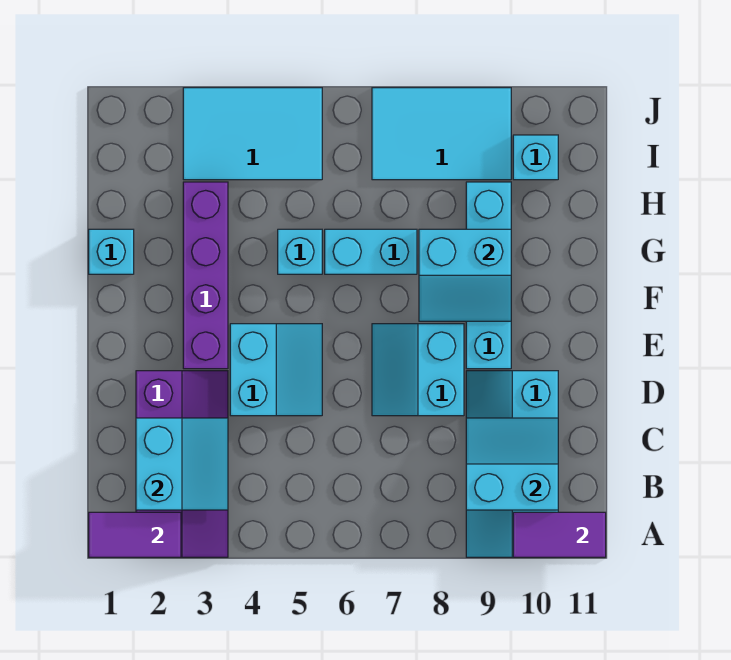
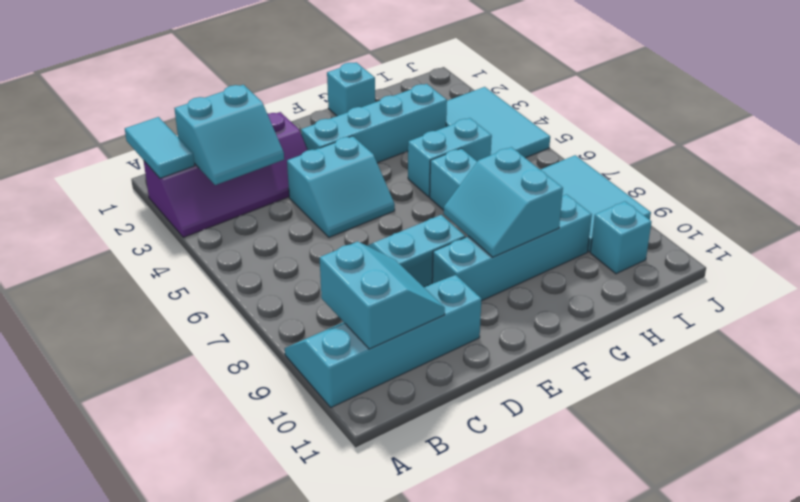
purple 1x2 tile [89,512,181,557] -> cyan 1x2 tile [125,117,195,178]
purple 1x2 tile [513,512,606,557] -> none
purple 1x4 brick [183,182,228,369] -> cyan 1x4 brick [301,84,447,163]
cyan 1x1 brick [278,229,322,274] -> cyan 1x2 brick [408,118,492,197]

